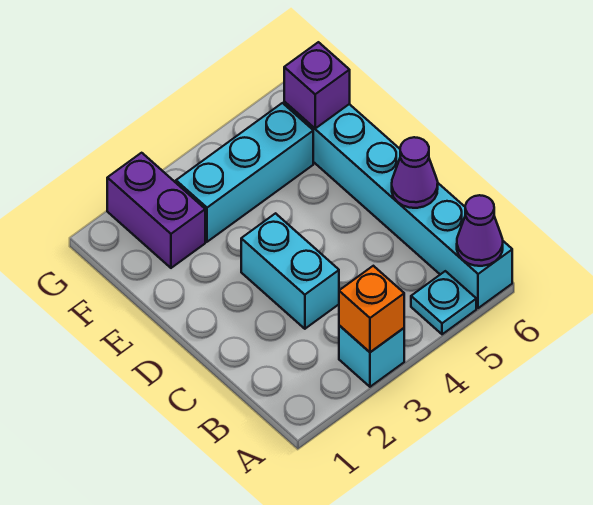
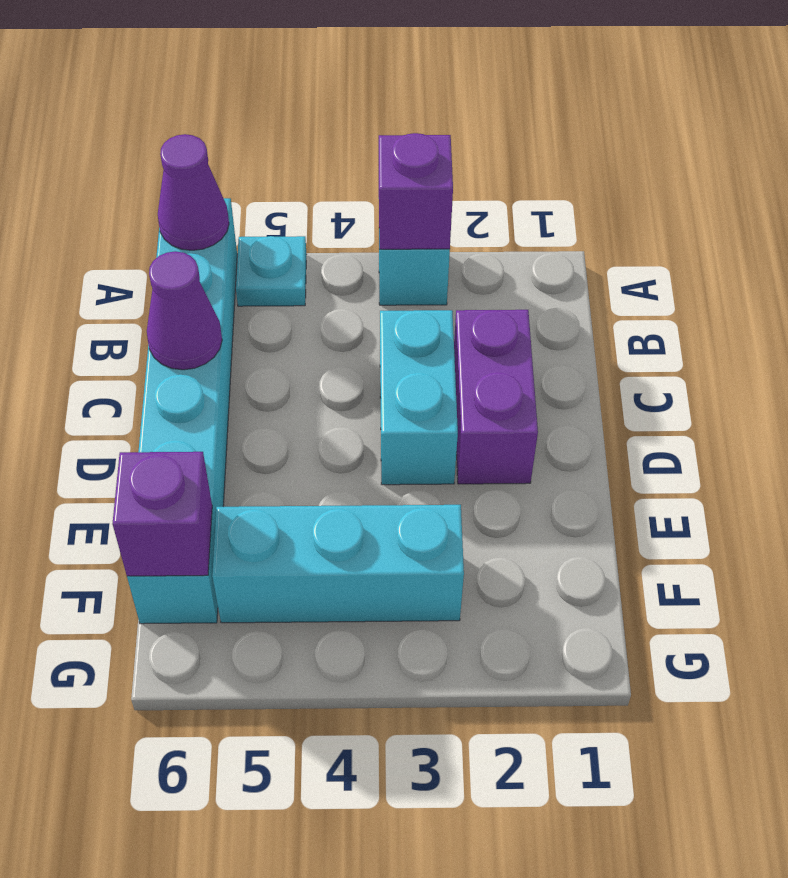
orange 1x1 brick [339,266,404,352] -> purple 1x1 brick [379,133,453,249]
purple 1x2 brick [107,153,205,268] -> purple 1x2 brick moved to [454,310,538,484]

